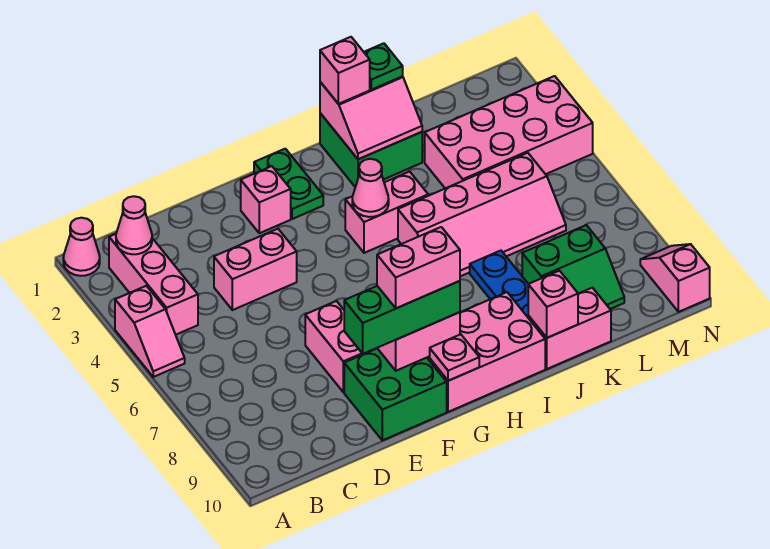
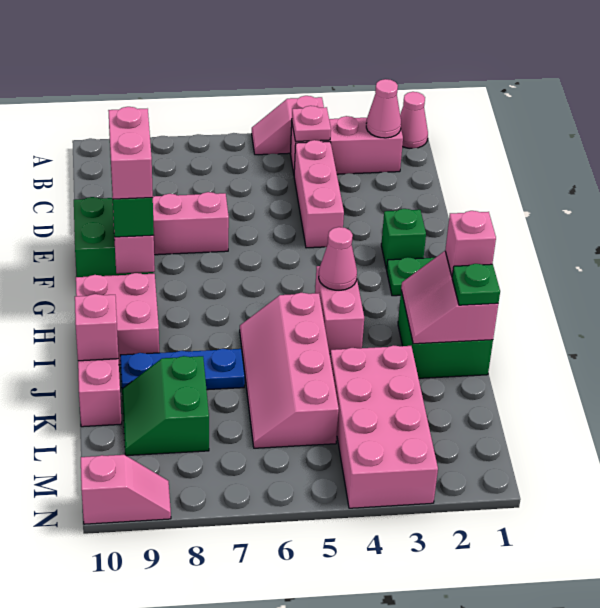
pink 1x2 brick [214,229,297,310] -> pink 1x3 brick [294,140,344,248]
pink 1x1 brick [241,166,291,233] -> green 1x1 brick [381,209,426,269]
pink 2x3 brick [427,292,545,412] -> pink 2x2 brick [76,273,159,365]
pink 1x1 plate [430,334,479,381] -> pink 1x1 plate moved to [292,106,331,141]

